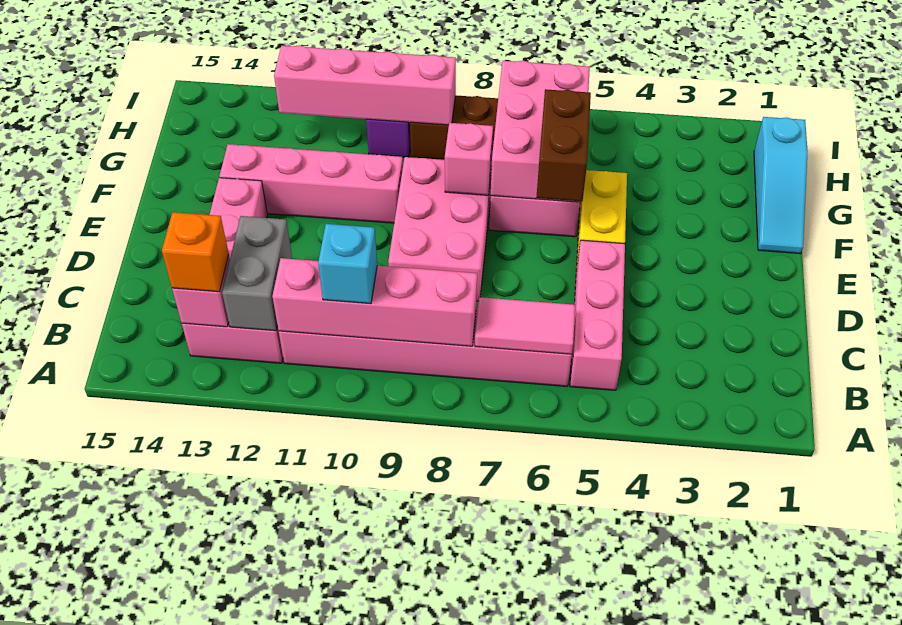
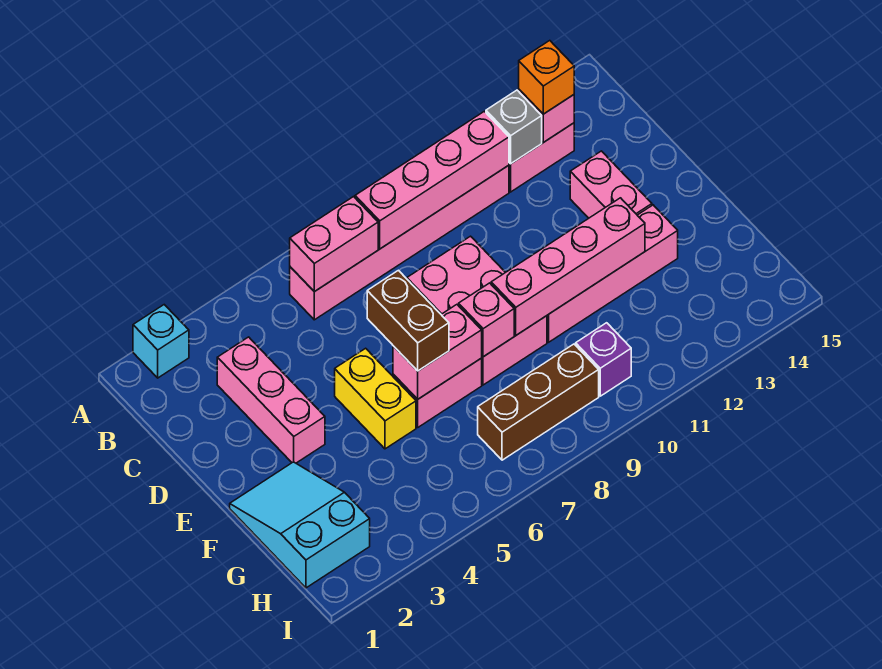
pink 1x3 brick [570,240,625,390] -> pink 1x3 brick moved to [217,337,325,463]
pink 1x2 tile [475,297,575,354] -> pink 1x2 brick [290,197,378,292]
cyan 1x1 brick [318,224,377,304] -> cyan 1x1 brick moved to [133,305,189,378]
grey 1x2 brick [222,216,292,331] -> grey 1x1 brick [486,90,542,164]
cyan 1x3 slope [754,117,808,254] -> cyan 2x3 slope [230,462,370,588]
pink 2x3 brick [491,61,590,202] -> pink 1x2 brick [393,305,482,399]
pink 1x4 brick [274,45,456,125] -> pink 1x4 brick moved to [491,198,645,335]

